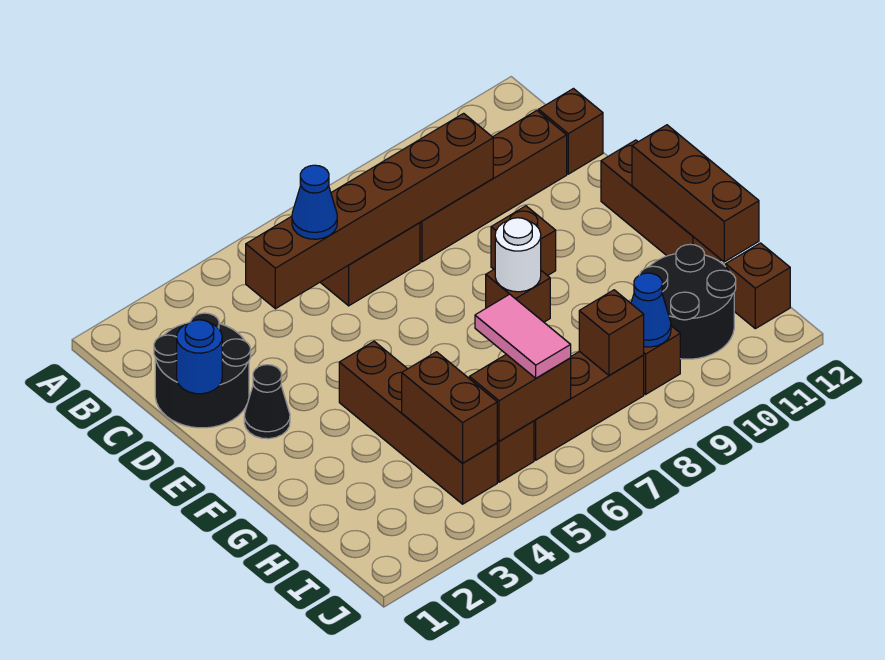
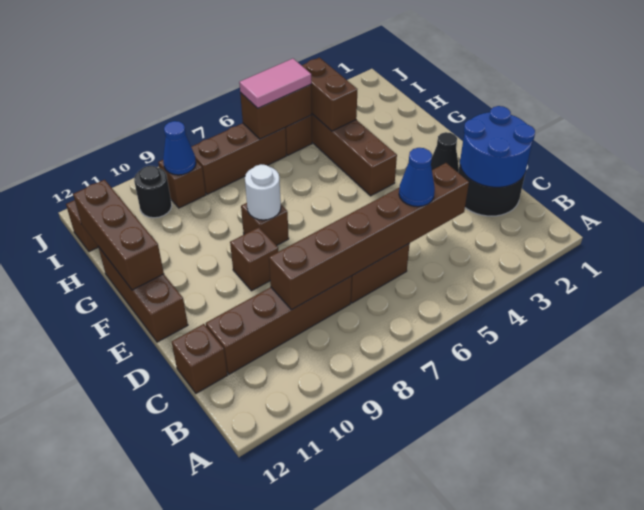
blue 1x1 round brick [177,320,222,394] -> blue 2x2 round brick [460,106,535,187]
pink 1x2 tile [475,294,571,378] -> pink 1x2 tile turned to [239,59,311,108]
black 2x2 round brick [639,244,736,359] -> black 1x1 round brick [134,166,172,218]
brown 1x1 brick [579,290,644,375] -> none

